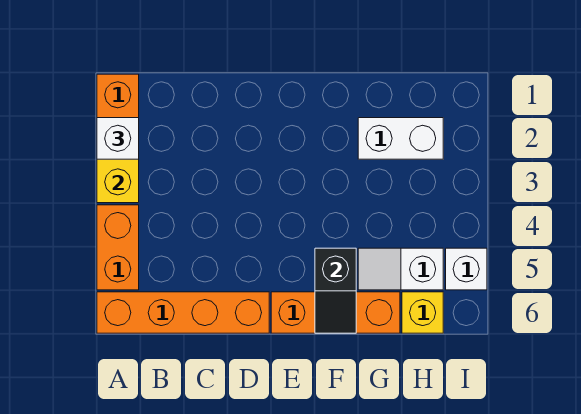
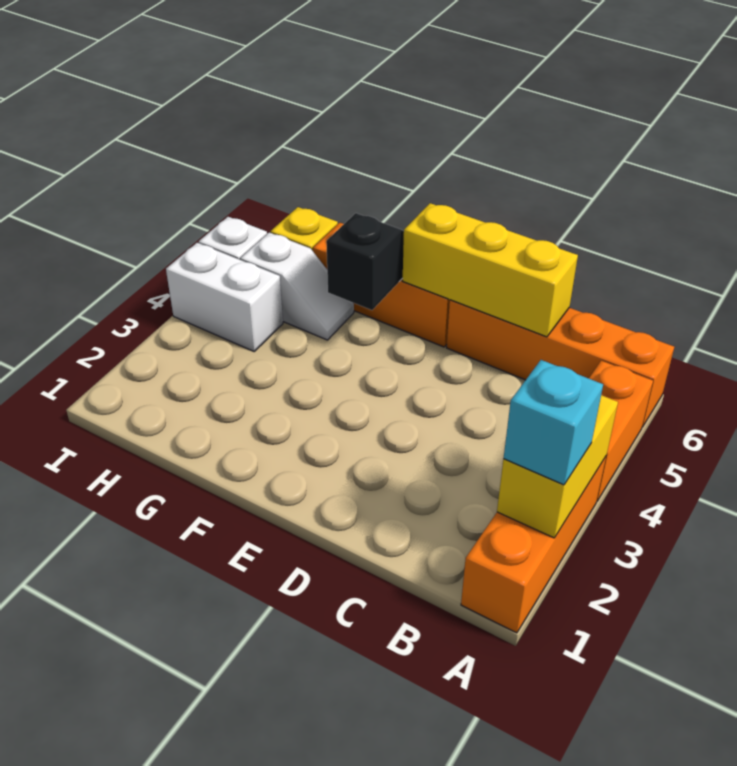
white 1x1 brick [97,118,139,159] -> cyan 1x1 brick [504,360,603,485]
none -> yellow 1x3 brick [403,203,578,337]
white 1x2 brick [358,118,443,159] -> white 1x2 brick moved to [166,243,283,351]

